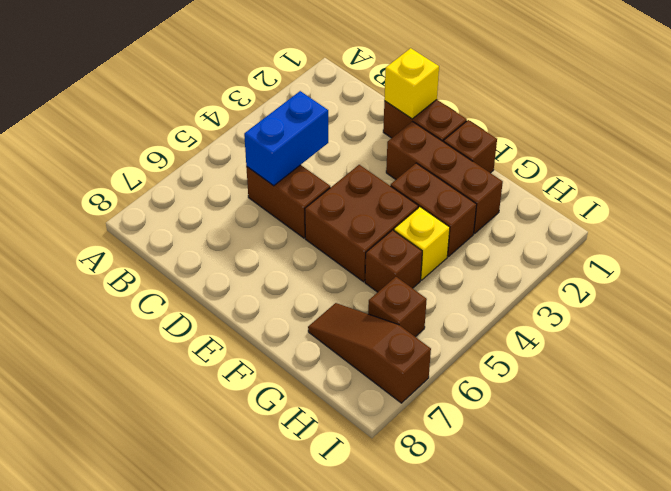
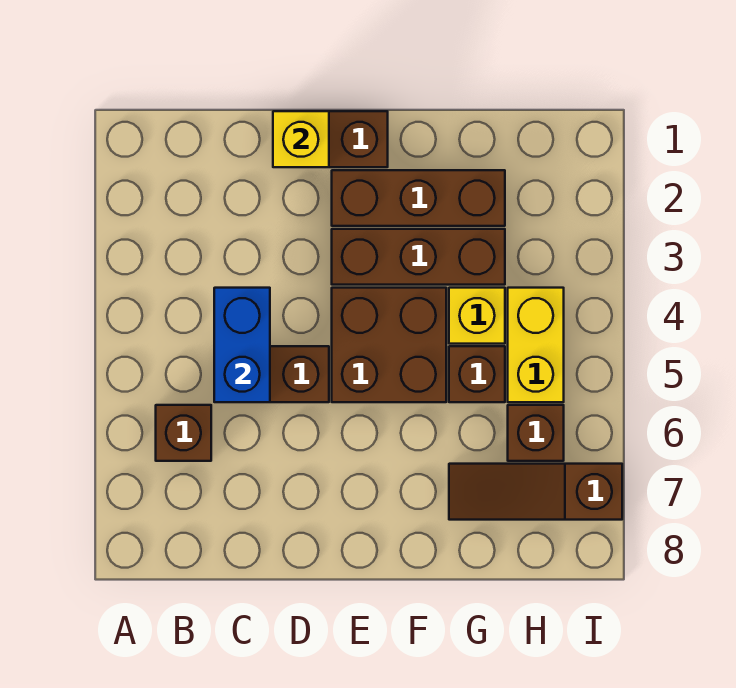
brown 1x1 brick [444,120,497,173] -> brown 1x1 brick moved to [156,405,211,461]
brown 1x2 brick [391,163,477,257] -> brown 1x3 brick [332,229,505,285]
none -> yellow 1x2 brick [508,288,564,402]

